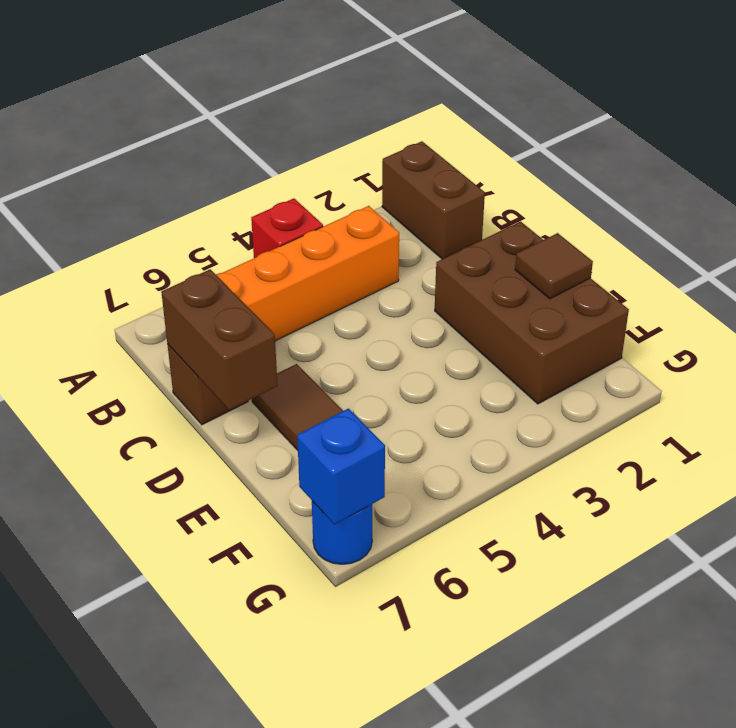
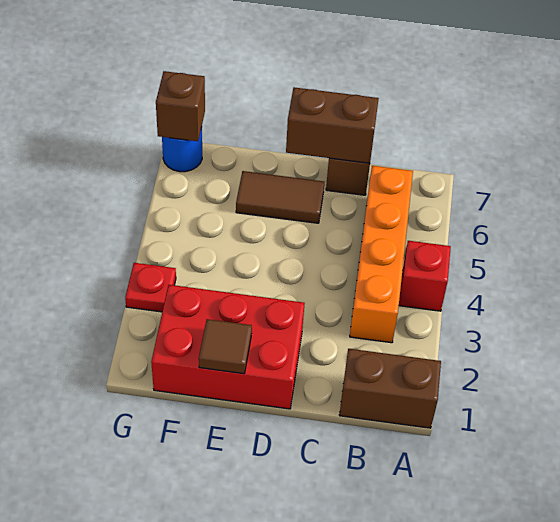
brown 2x3 brick [435,221,629,404] -> red 2x3 brick [151,285,305,409]
none -> red 1x1 plate [125,263,176,312]
blue 1x1 brick [297,409,385,525] -> brown 1x1 brick [156,71,205,141]

